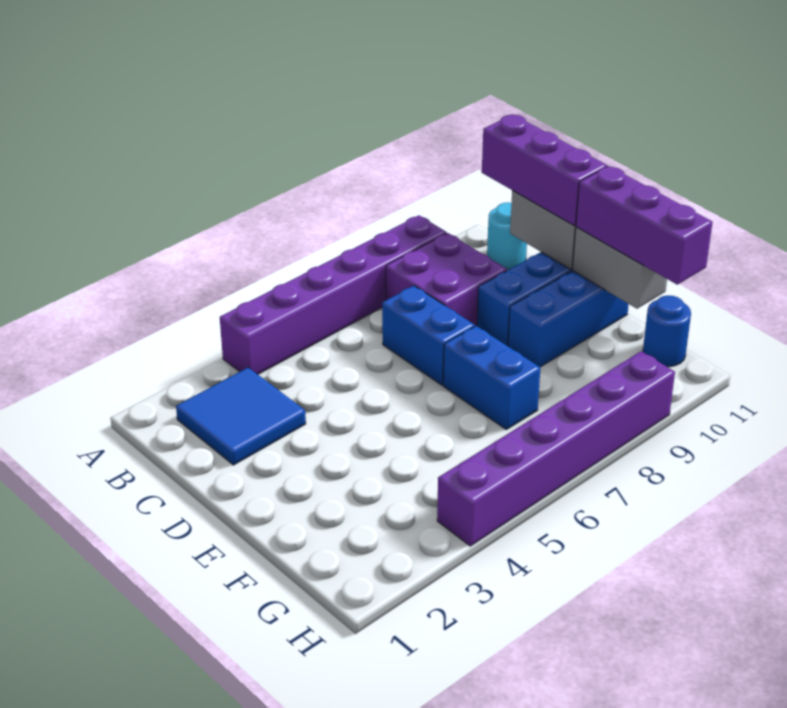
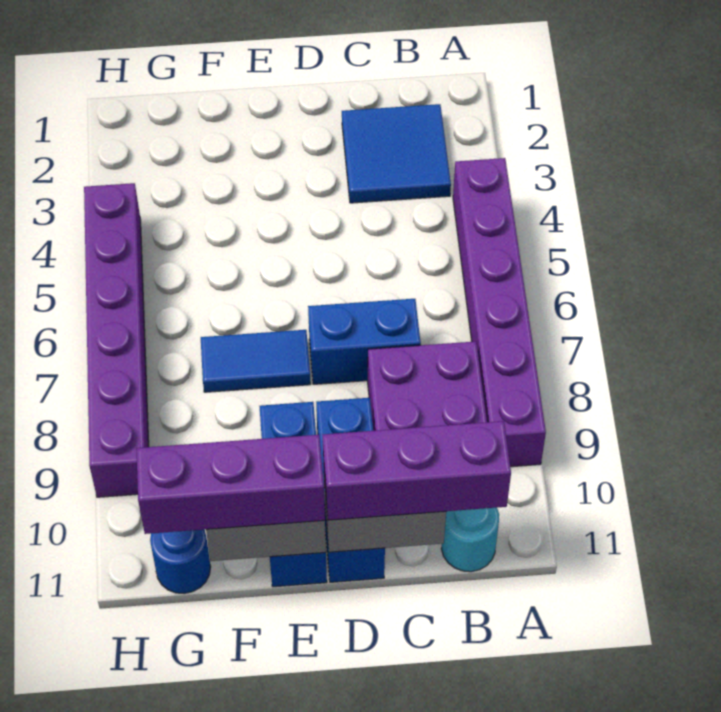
blue 1x2 brick [443,326,540,429] -> blue 1x2 tile [201,330,311,392]

